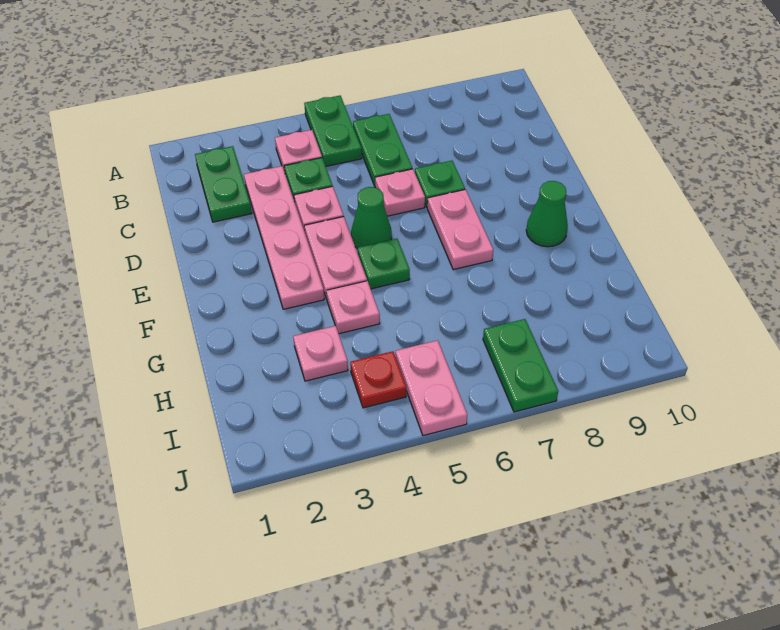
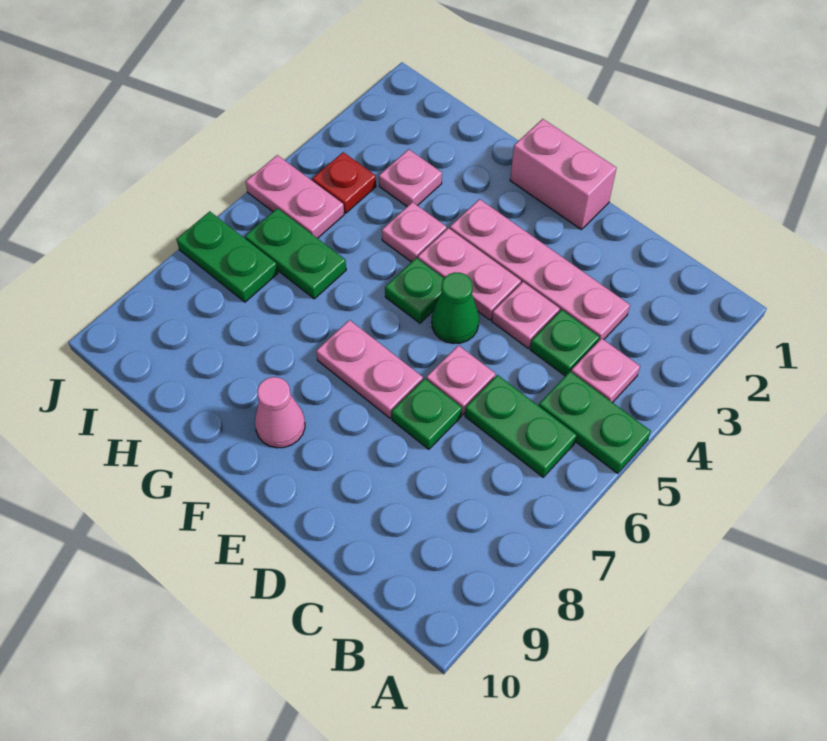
green 1x2 plate [195,146,252,222] -> green 1x2 plate moved to [245,208,346,299]
none -> pink 1x2 brick [510,119,617,230]
green 1x1 cone [526,181,568,247] -> pink 1x1 cone [255,377,305,448]

